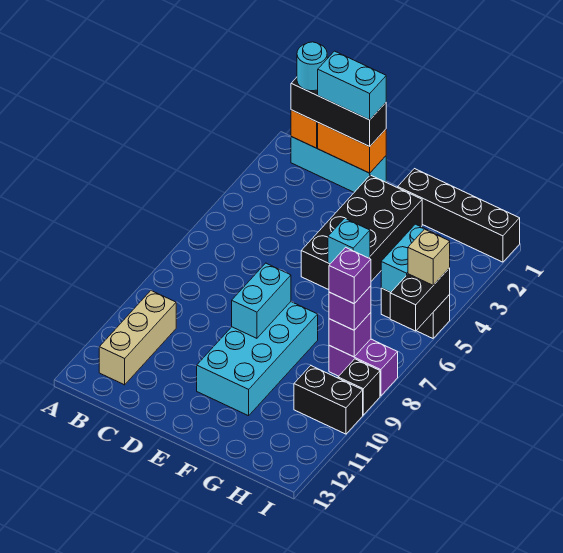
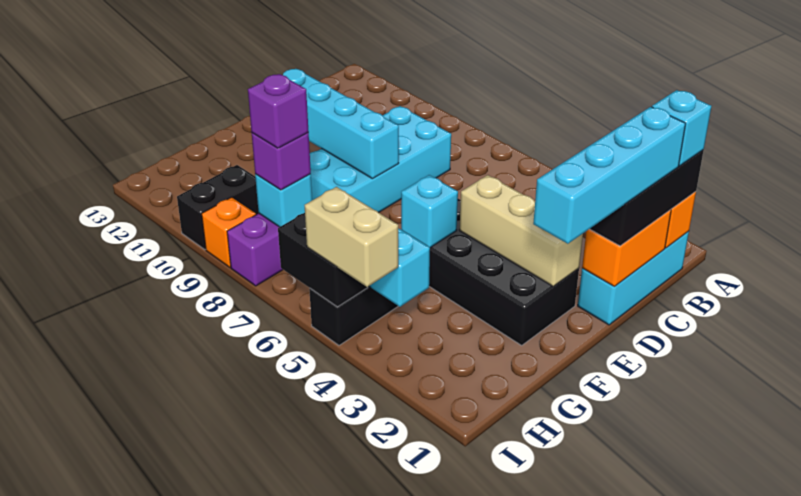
cyan 1x1 round brick [297,42,327,91] -> cyan 1x1 brick [652,90,711,166]
tan 1x3 brick [99,291,176,385] -> tan 1x3 brick moved to [459,175,583,286]
cyan 1x2 brick [318,51,386,120] -> cyan 1x4 brick [533,107,686,244]
cyan 2x4 brick [197,302,318,416] -> cyan 2x4 brick turned to [310,106,451,213]
cyan 1x2 brick [232,263,291,338] -> cyan 1x4 brick [283,69,399,179]
black 1x4 brick [398,169,520,262] -> none
purple 1x1 brick [329,313,371,357] -> cyan 1x1 brick [255,174,312,227]
tan 1x1 brick [408,229,450,285] -> tan 1x2 brick [305,187,398,287]
black 1x1 brick [338,359,380,415] -> orange 1x1 brick [202,197,256,267]

